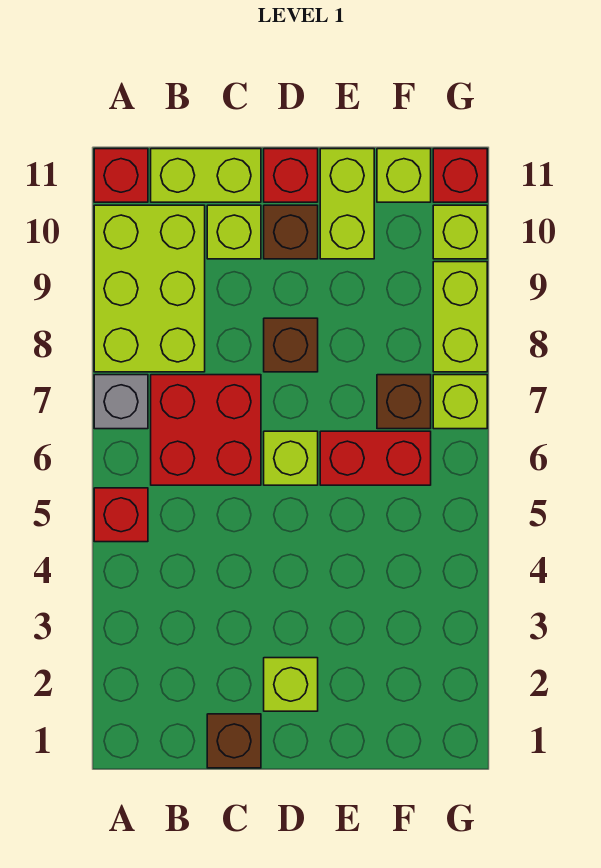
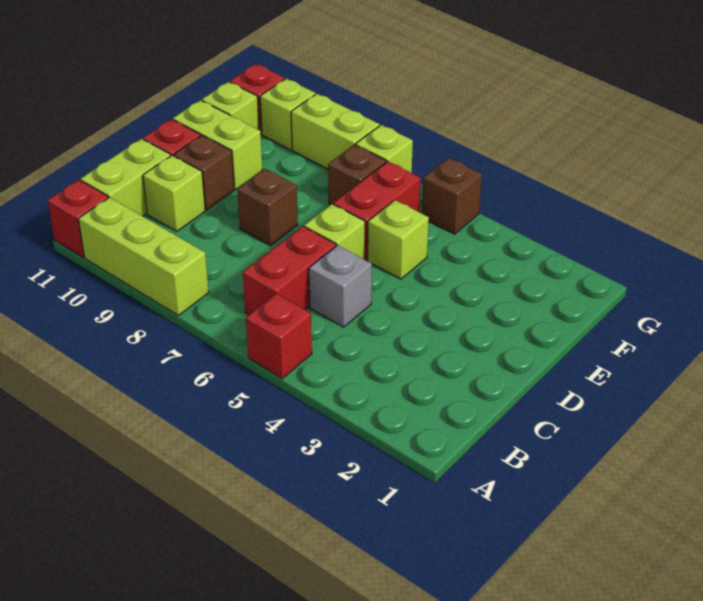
grey 1x1 brick [94,375,148,429] -> grey 1x1 brick moved to [309,245,372,327]
lime 2x3 brick [94,205,205,372] -> lime 1x3 brick [78,197,209,316]
red 2x2 brick [151,375,261,485] -> red 1x2 brick [243,226,336,315]
brown 1x1 brick [207,714,261,768] -> brown 1x1 brick moved to [422,158,482,234]
lime 1x1 brick [264,658,318,711] -> lime 1x1 brick moved to [368,200,429,279]

